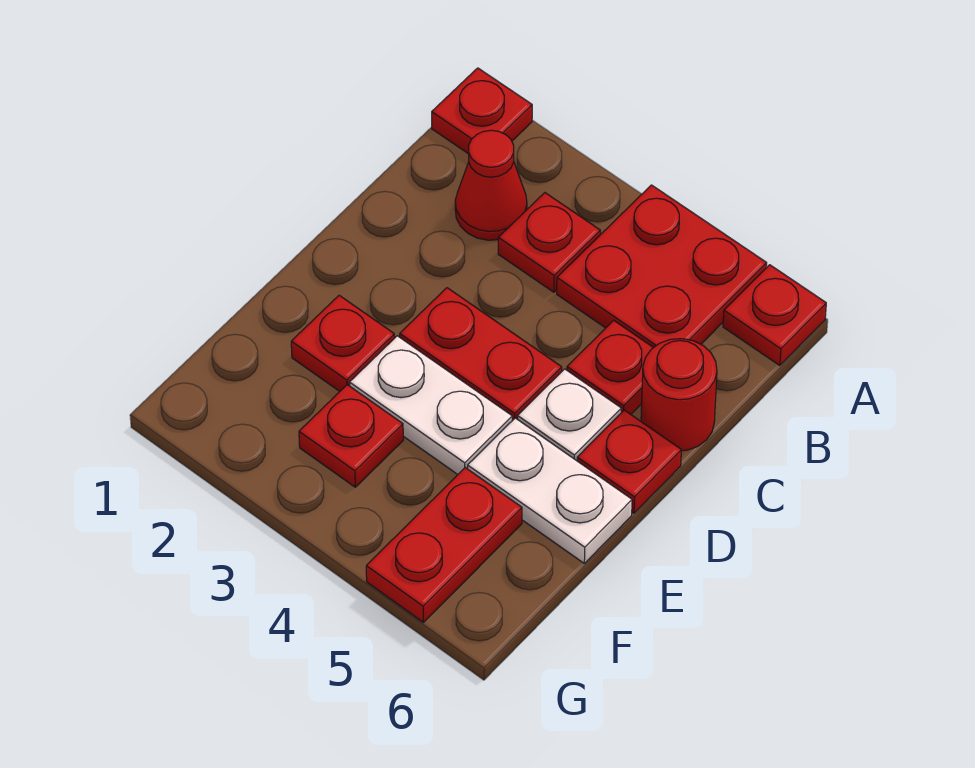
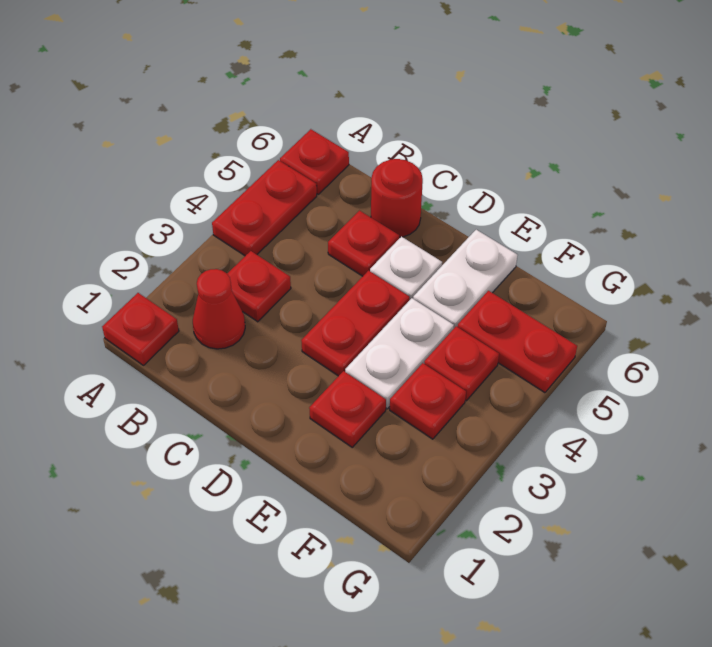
red 2x2 plate [557,185,767,348] -> red 1x2 plate [212,160,317,256]
red 1x1 plate [577,410,681,513] -> red 1x1 plate moved to [424,326,499,401]

